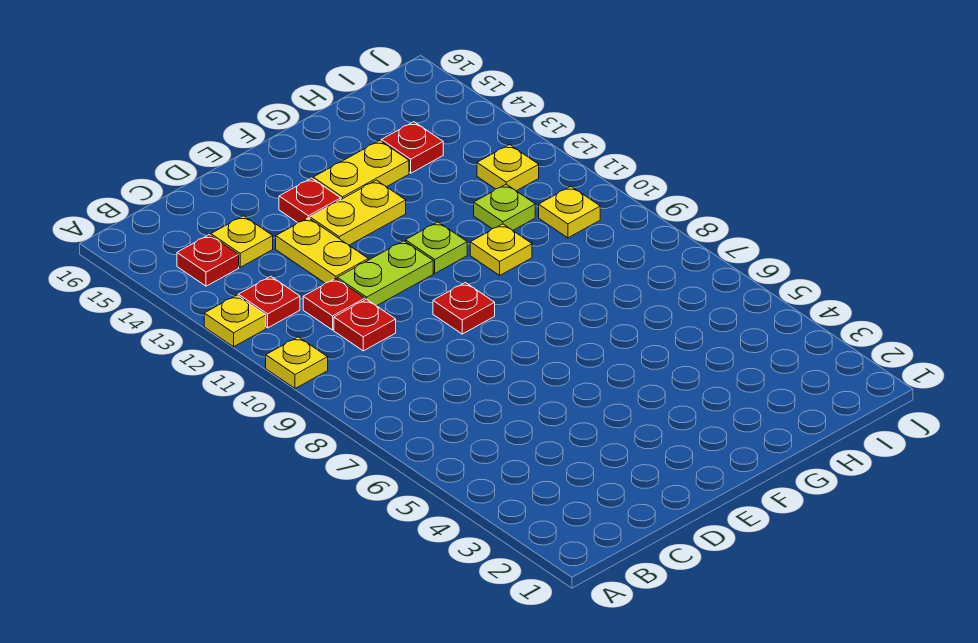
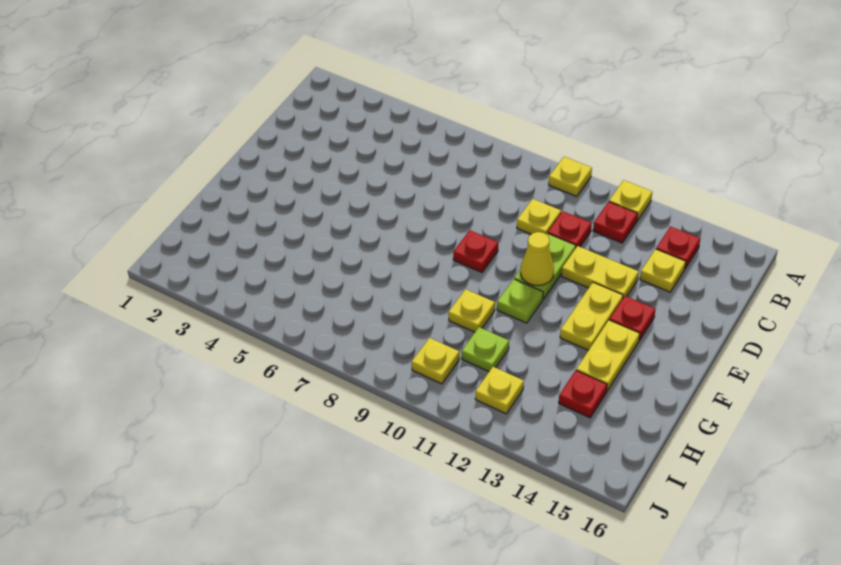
red 1x1 plate [334,299,396,351] -> yellow 1x1 plate [517,199,561,234]
none -> yellow 1x1 cone [521,232,554,285]

